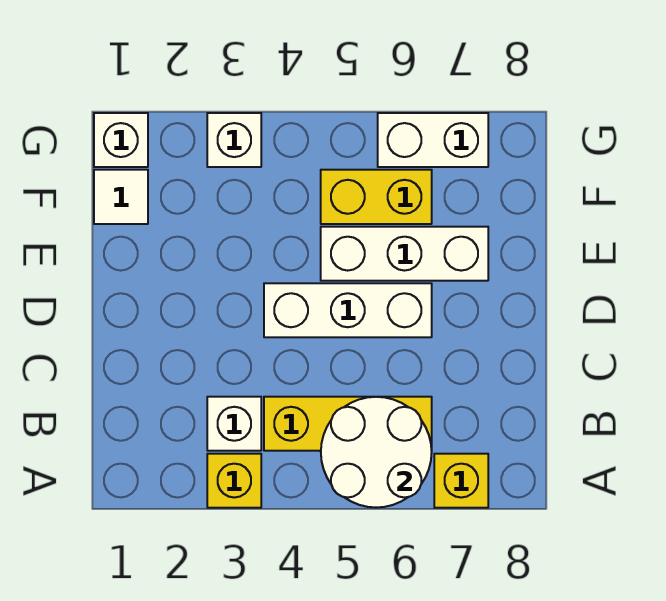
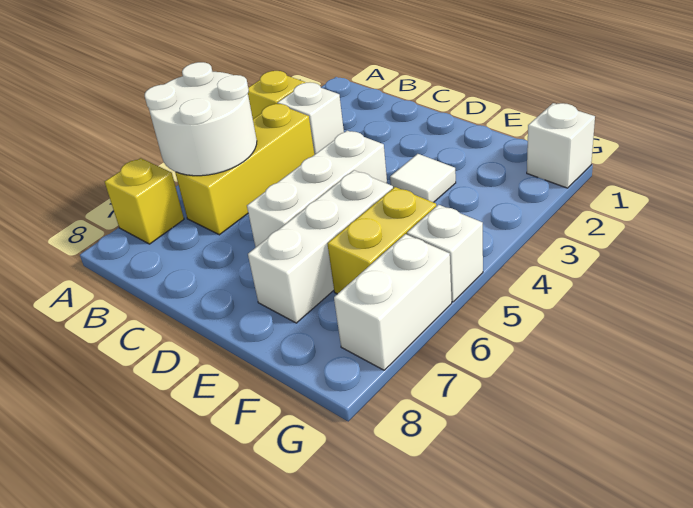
white 1x1 tile [94,170,148,224] -> white 1x1 tile moved to [390,154,456,202]
white 1x1 brick [207,113,261,167] -> white 1x1 brick moved to [407,205,483,302]

